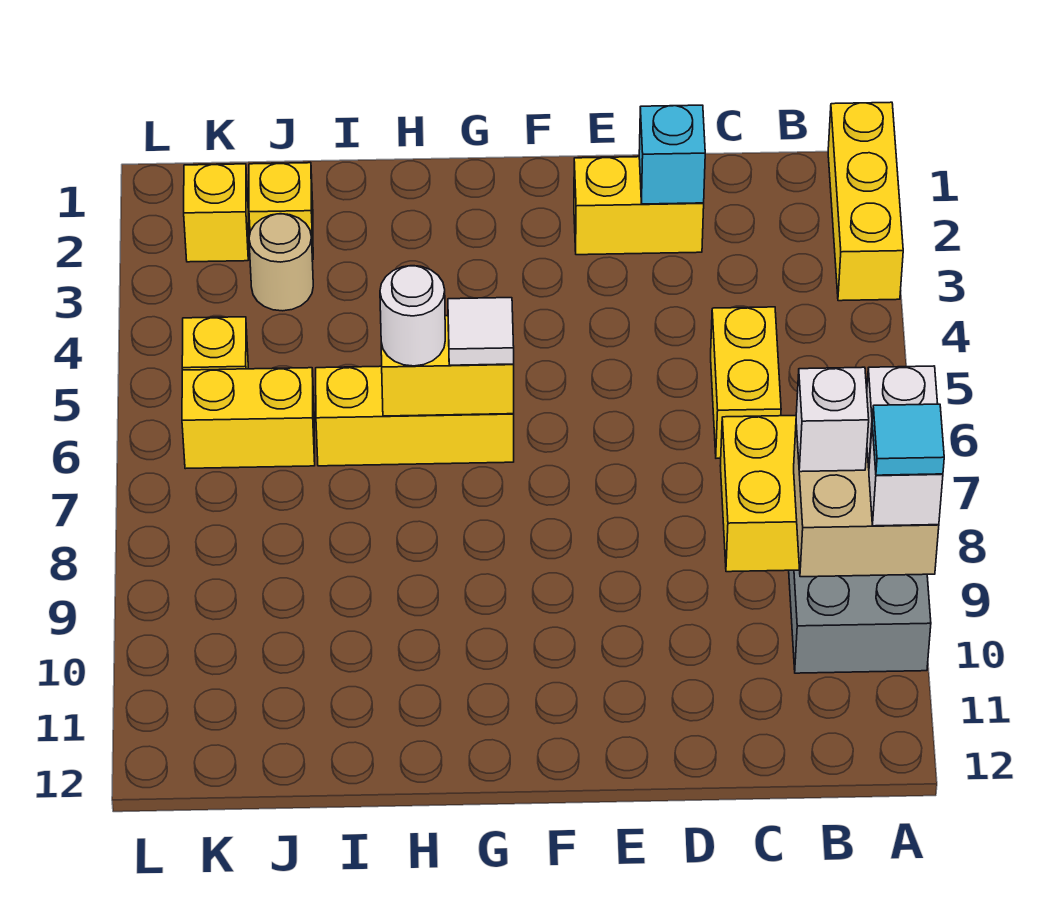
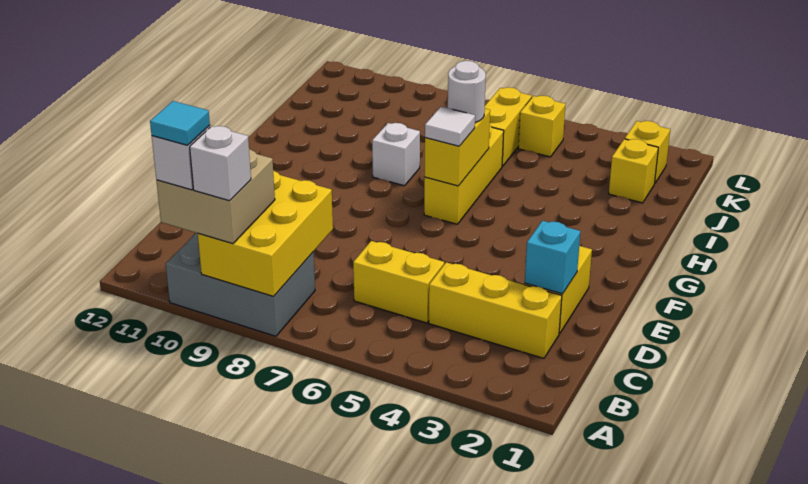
yellow 1x3 brick [828,102,903,301] -> yellow 1x3 brick moved to [429,262,562,358]
white 1x1 brick [796,367,869,472] -> white 1x1 brick moved to [372,123,420,186]
tan 1x1 round brick [249,214,313,311] -> none

